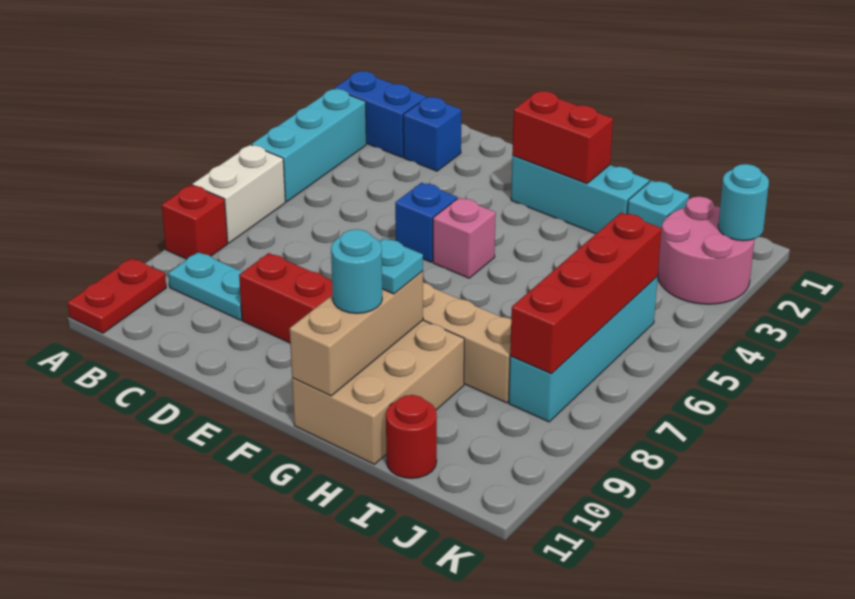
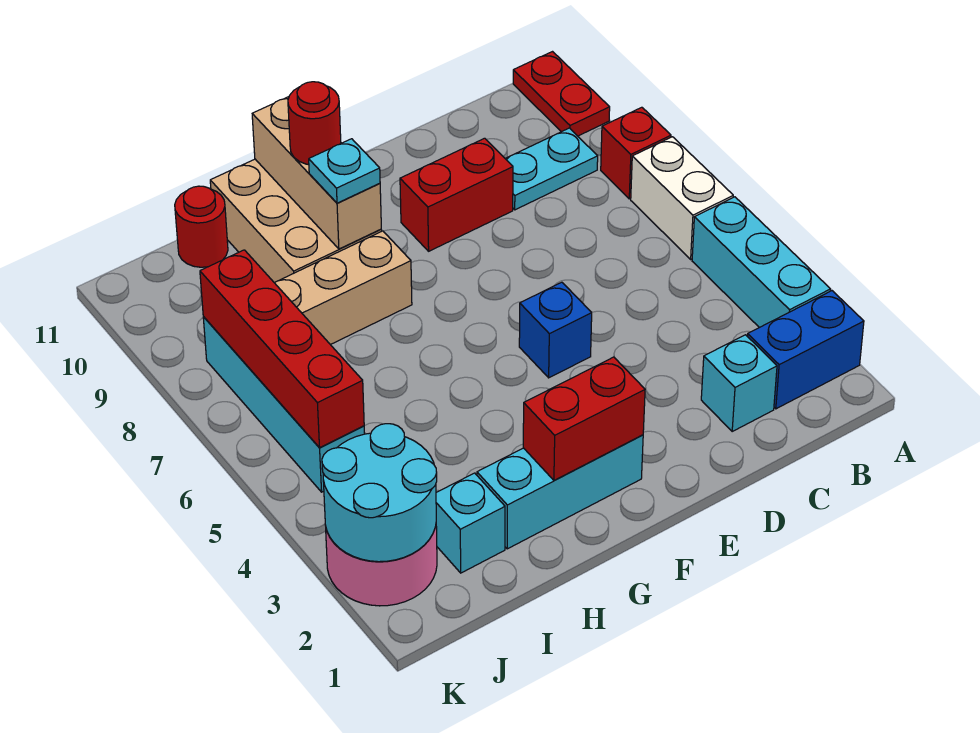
blue 1x1 brick [403,97,461,171] -> cyan 1x1 brick [701,335,777,431]
pink 1x1 brick [433,198,496,278] -> none
cyan 1x1 round brick [331,229,382,313] -> red 1x1 round brick [288,82,341,165]
cyan 1x1 round brick [718,164,769,241] -> cyan 2x2 round brick [322,424,437,562]

